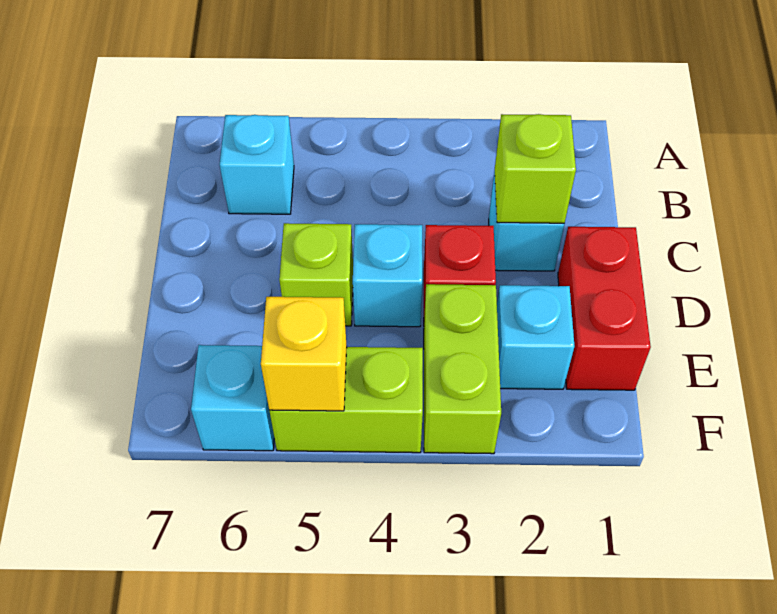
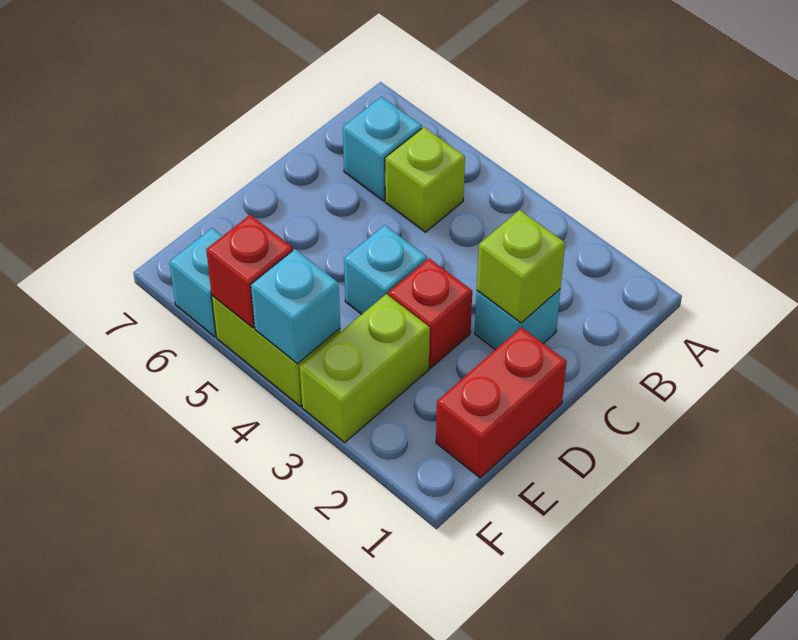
lime 1x1 brick [279,223,353,326] -> lime 1x1 brick moved to [385,127,465,232]
cyan 1x1 brick [497,285,574,389] -> cyan 1x1 brick moved to [251,249,340,364]
yellow 1x1 brick [261,297,347,411] -> red 1x1 brick [206,215,293,328]

